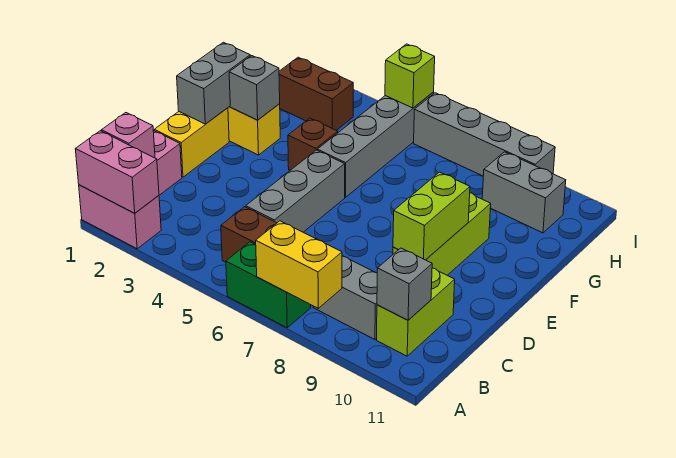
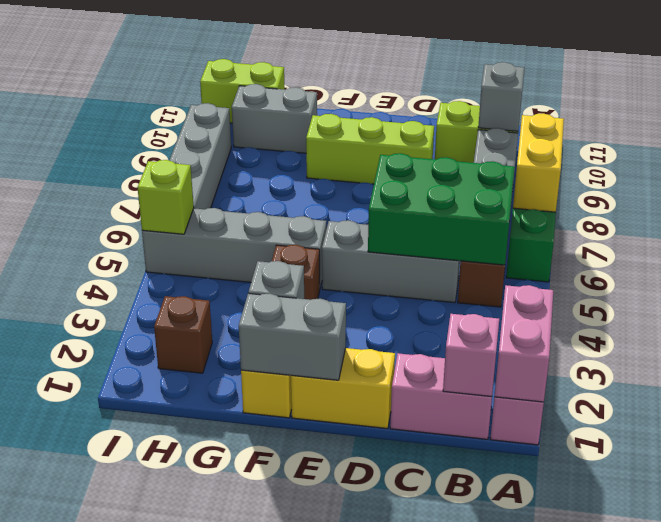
none -> green 2x3 brick [368,153,515,265]
lime 1x2 brick [393,172,470,260] -> lime 1x2 brick moved to [200,59,285,123]
brown 1x2 brick [279,57,353,130] -> brown 1x1 brick [154,296,212,373]
grey 1x2 brick [482,152,566,233] -> grey 1x2 brick turned to [232,84,317,153]

